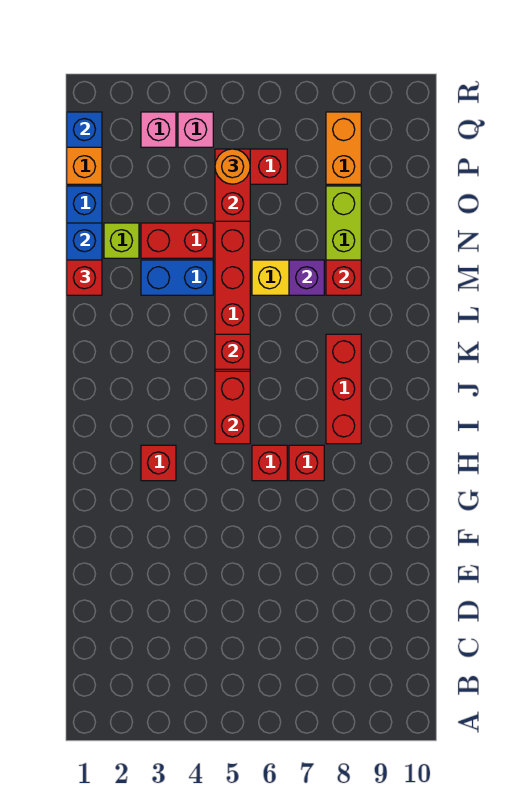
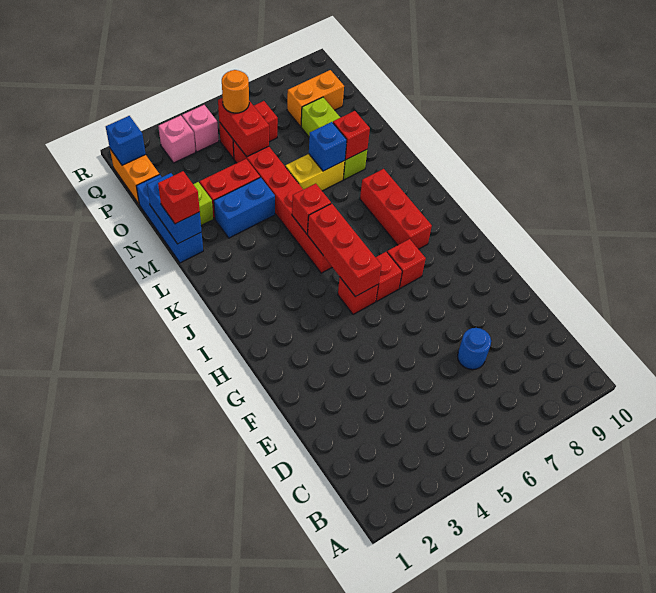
none -> blue 1x1 round brick [457,328,491,370]
red 1x1 brick [141,445,176,481] -> red 1x1 brick moved to [338,277,378,315]
red 1x2 brick [215,371,250,444] -> red 1x3 brick [308,204,381,297]
purple 1x1 brick [289,260,324,295] -> blue 1x1 brick [309,122,347,171]
orange 1x2 brick [326,112,361,184] -> orange 1x2 brick turned to [287,70,344,127]

